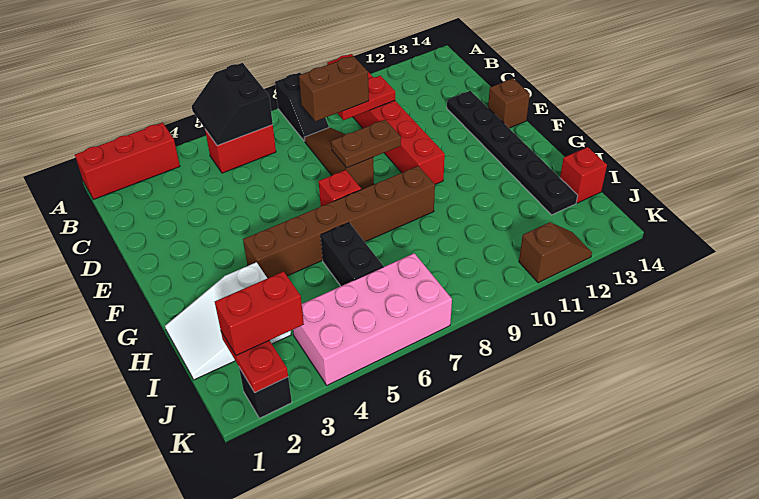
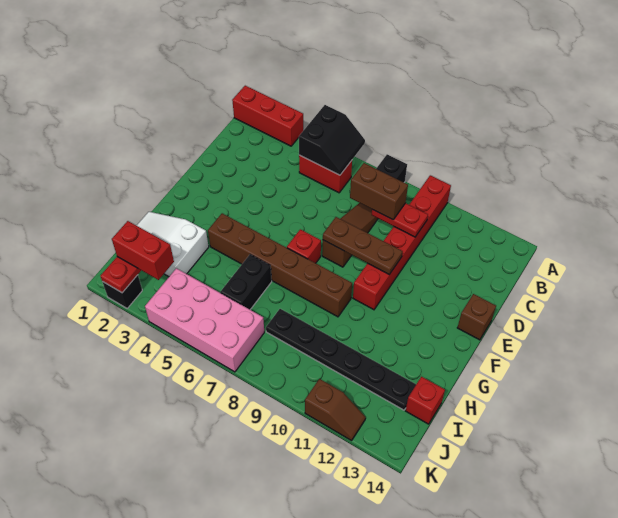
black 2x2 slope [192,63,273,146] -> black 2x2 slope turned to [299,105,365,175]
black 1x6 plate [447,91,578,215] -> black 1x6 plate turned to [266,309,416,410]
brown 1x2 plate [331,120,401,168] -> brown 1x3 plate [323,217,403,274]

